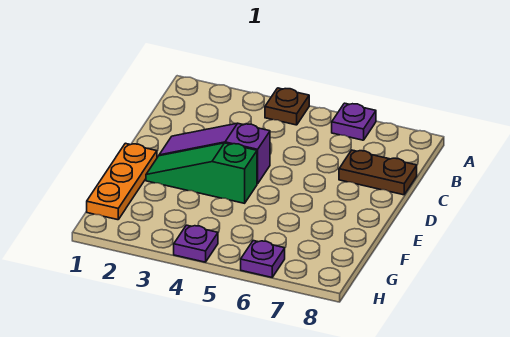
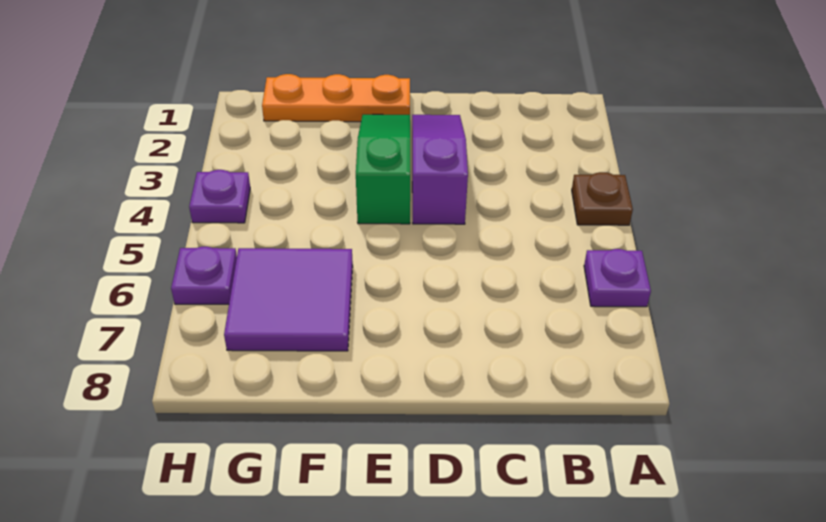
brown 1x2 plate [339,150,417,195] -> none
none -> purple 2x2 tile [224,248,353,351]

